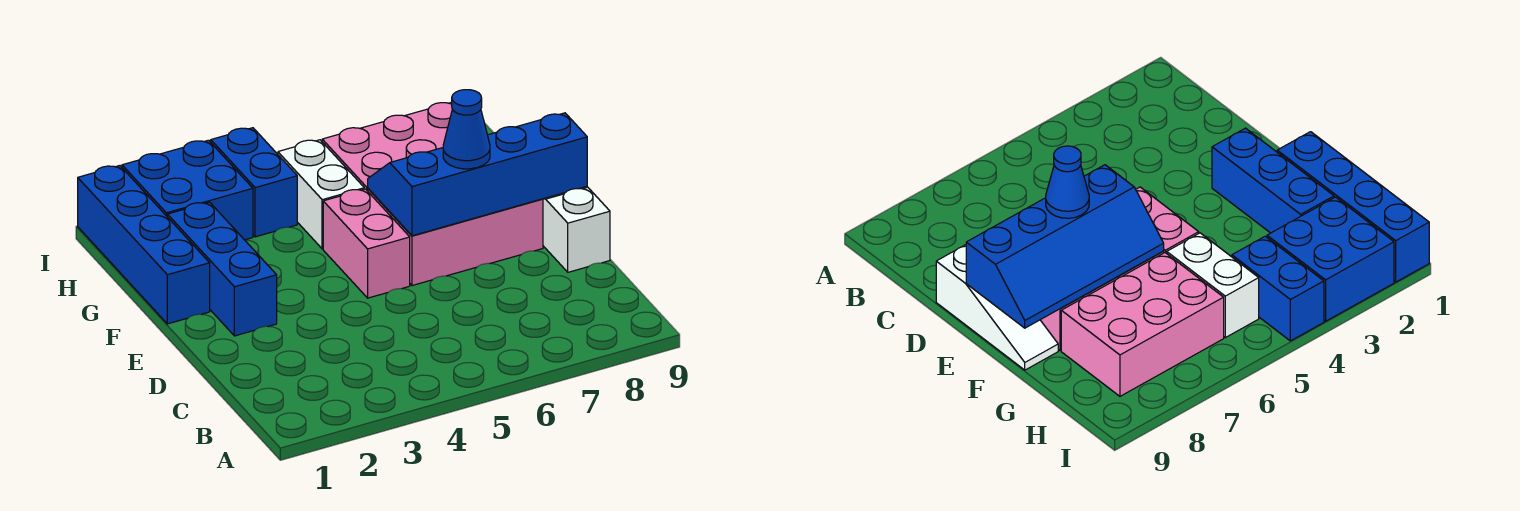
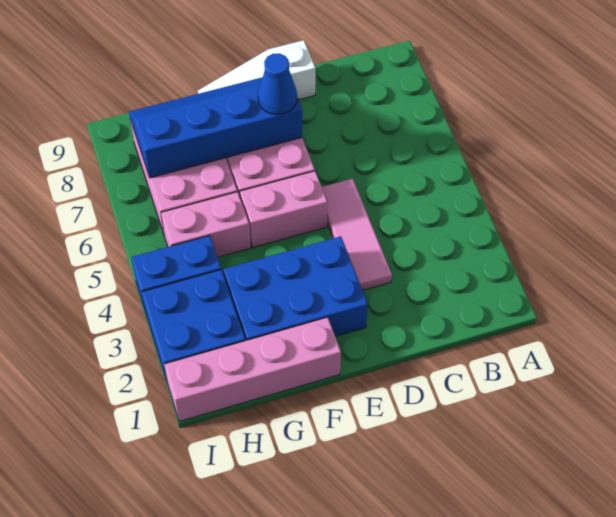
none -> pink 1x3 tile [322,179,392,290]
blue 1x3 brick [167,202,277,336] -> blue 2x3 brick [224,237,368,341]
blue 2x4 slope [368,113,587,236] -> blue 2x4 slope turned to [129,78,302,178]
blue 1x4 brick [78,166,210,324] -> pink 1x4 brick [164,317,341,422]
white 1x2 brick [278,140,364,249] -> pink 1x2 brick [161,192,251,257]

